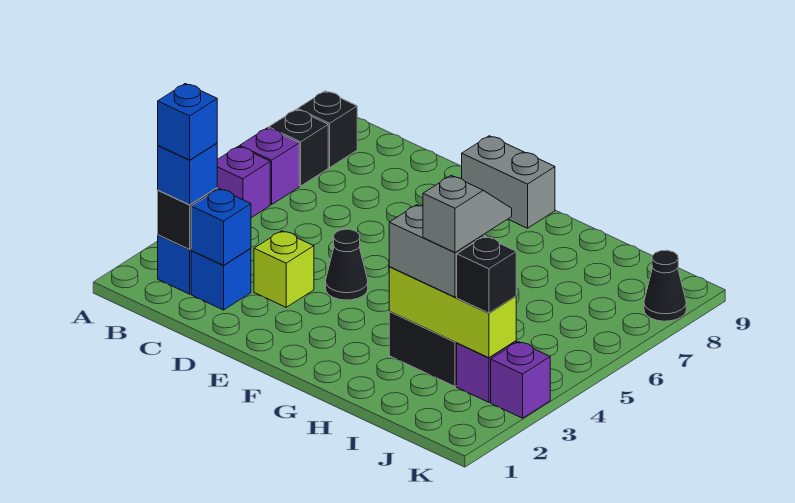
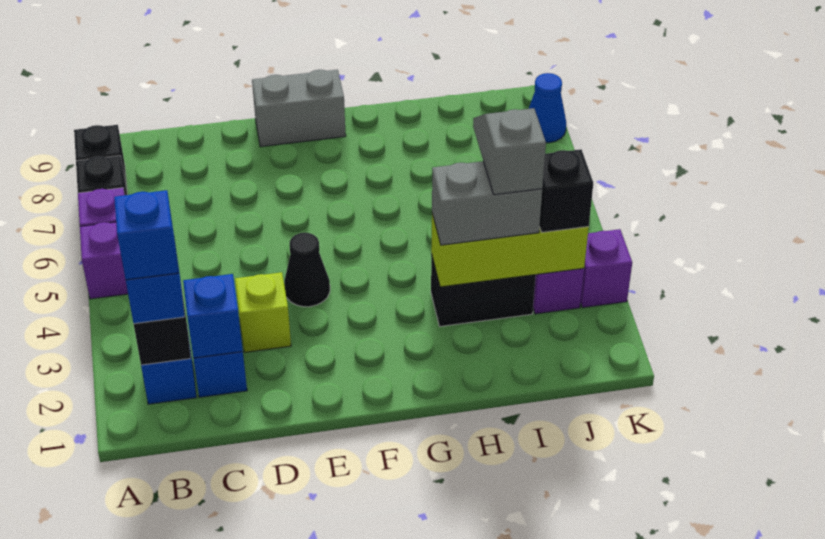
black 1x1 cone [644,250,686,321] -> blue 1x1 cone [529,73,566,143]

